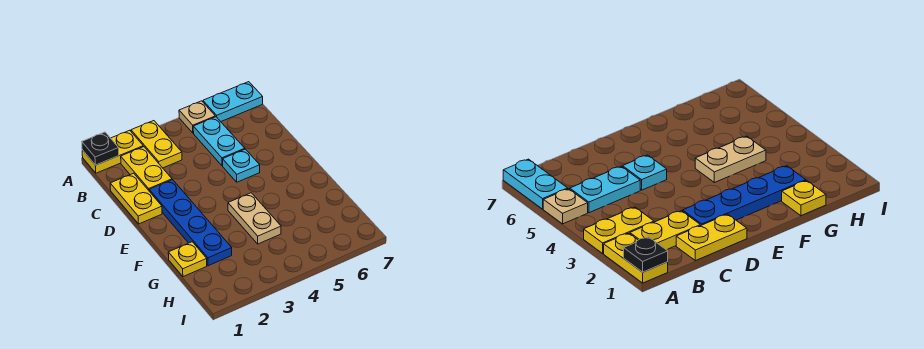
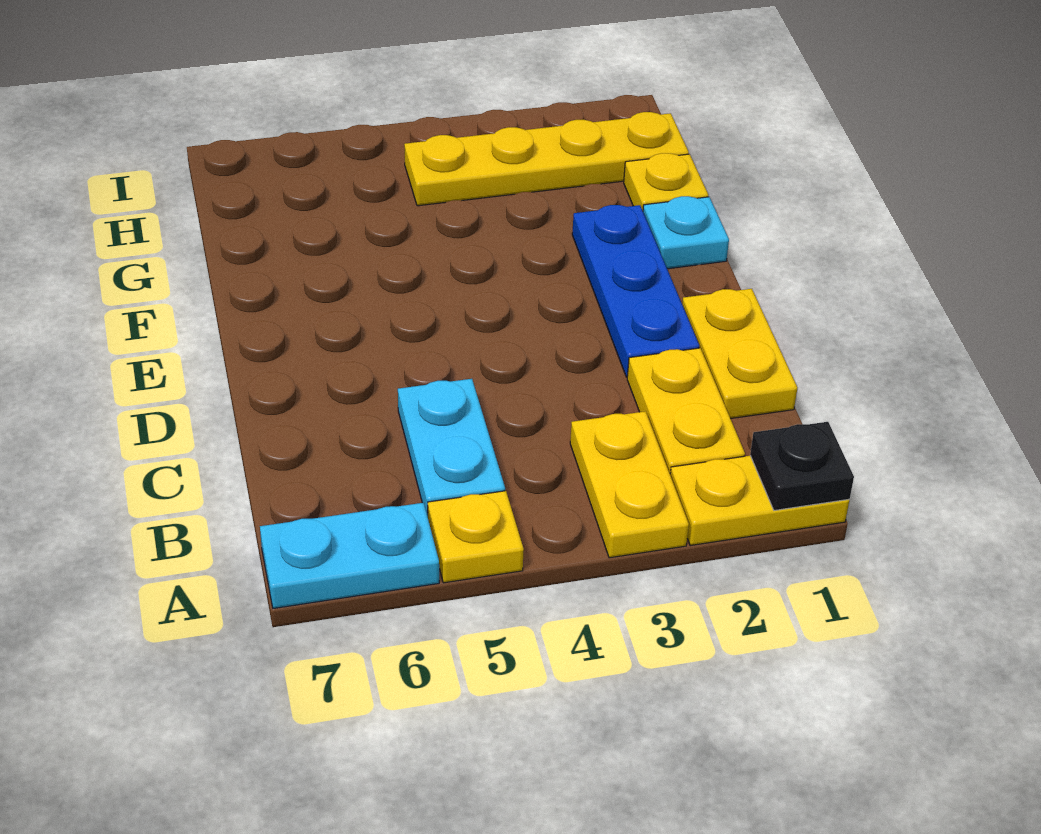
tan 1x1 plate [179,101,215,133] -> yellow 1x1 plate [428,491,524,583]
blue 1x4 plate [149,180,232,266] -> blue 1x3 plate [572,205,699,377]
cyan 1x1 plate [223,149,260,182] -> cyan 1x1 plate moved to [643,196,729,269]
tan 1x2 plate [228,193,281,244] -> none
none -> yellow 1x4 plate [404,112,689,206]

